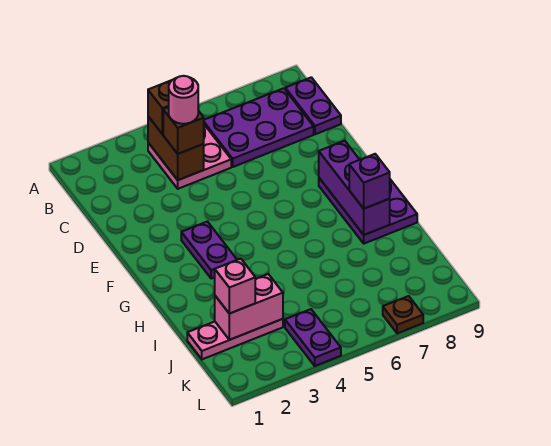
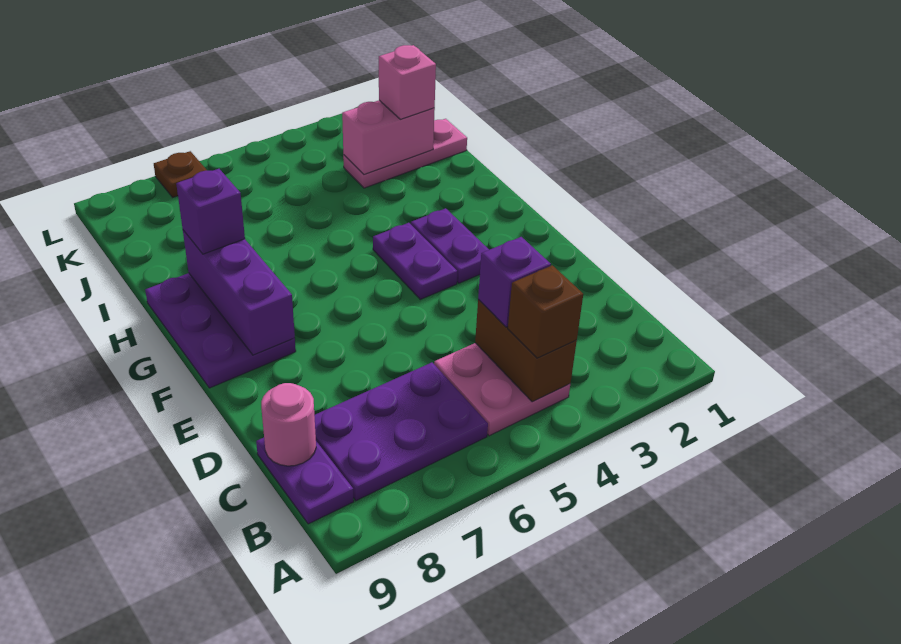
brown 1x1 brick [163,107,204,154] -> purple 1x1 brick [478,237,551,327]
pink 1x1 round brick [169,76,198,124] -> pink 1x1 round brick moved to [261,383,316,466]
purple 1x2 plate [285,309,341,366] -> purple 1x2 plate moved to [373,223,457,299]

